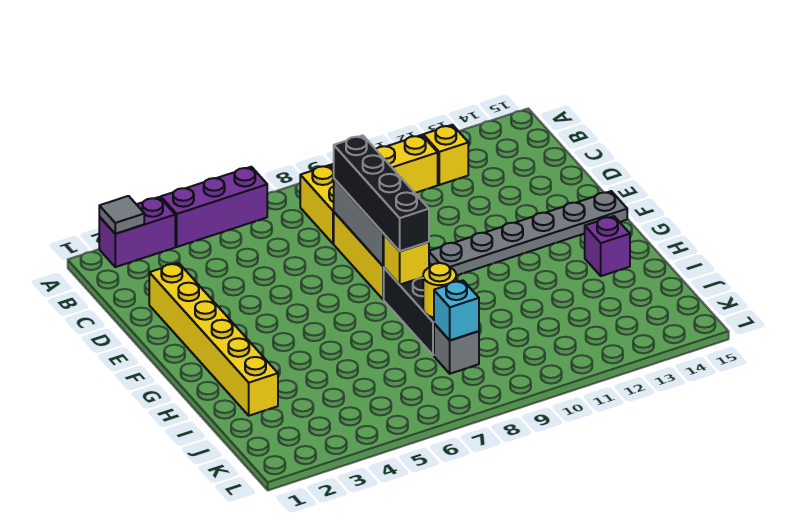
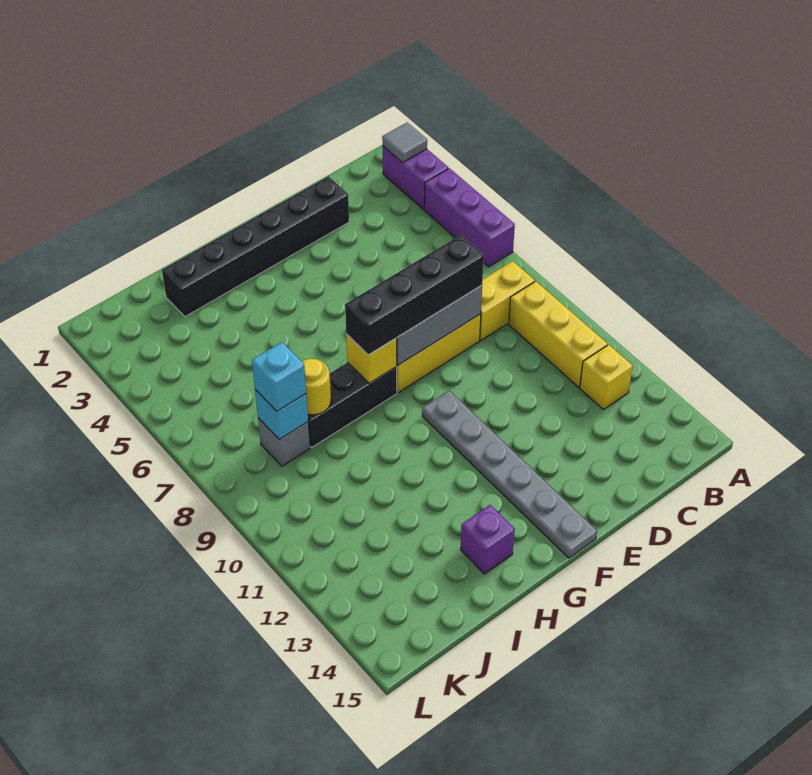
yellow 1x6 brick [149,263,278,416] -> black 1x6 brick [162,176,349,317]
none -> cyan 1x1 brick [252,342,306,411]

